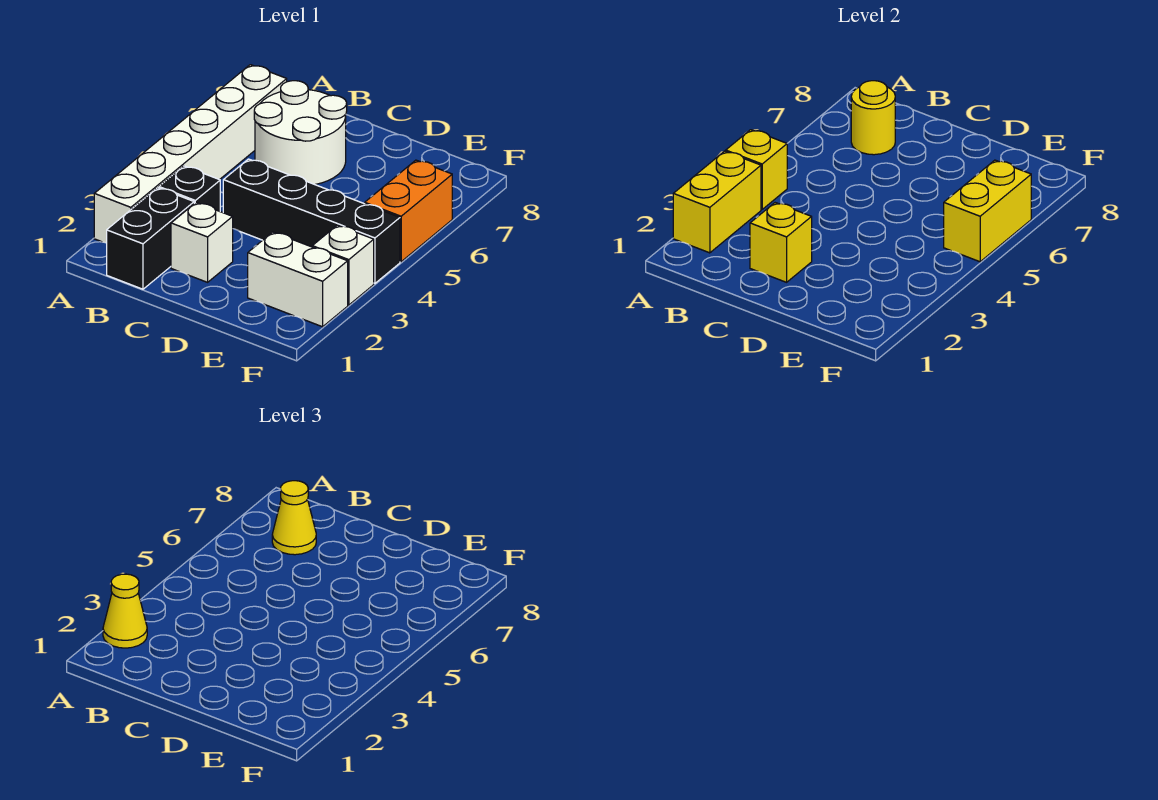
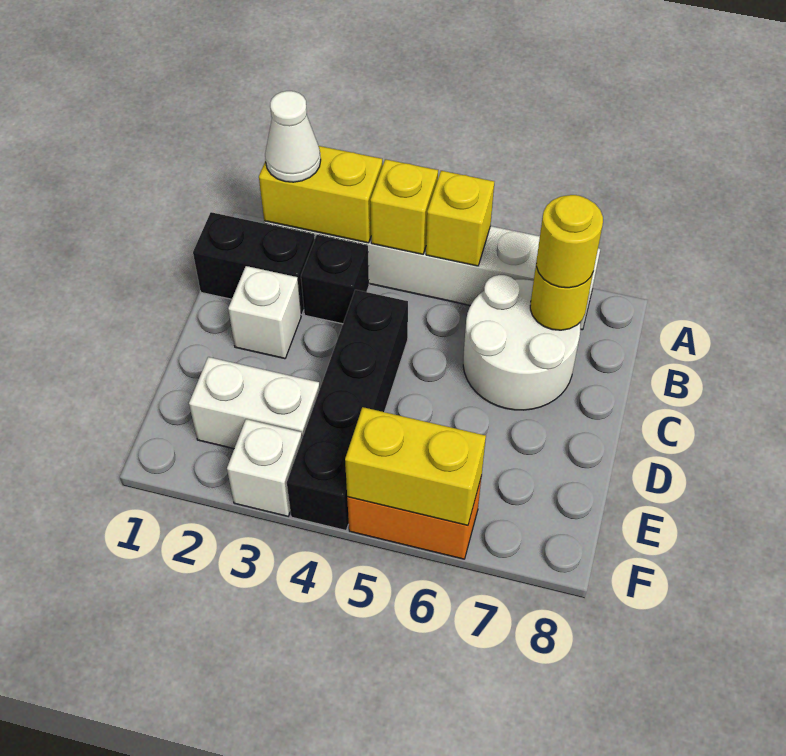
yellow 1x1 cone [103,574,147,648] -> white 1x1 cone [265,91,321,182]
yellow 1x1 cone [272,481,316,555] -> yellow 1x1 round brick [536,195,603,288]
yellow 1x1 brick [750,203,812,282] -> yellow 1x1 brick moved to [426,171,494,266]
white 1x2 brick [248,232,348,327] -> white 1x2 brick turned to [189,357,320,449]

